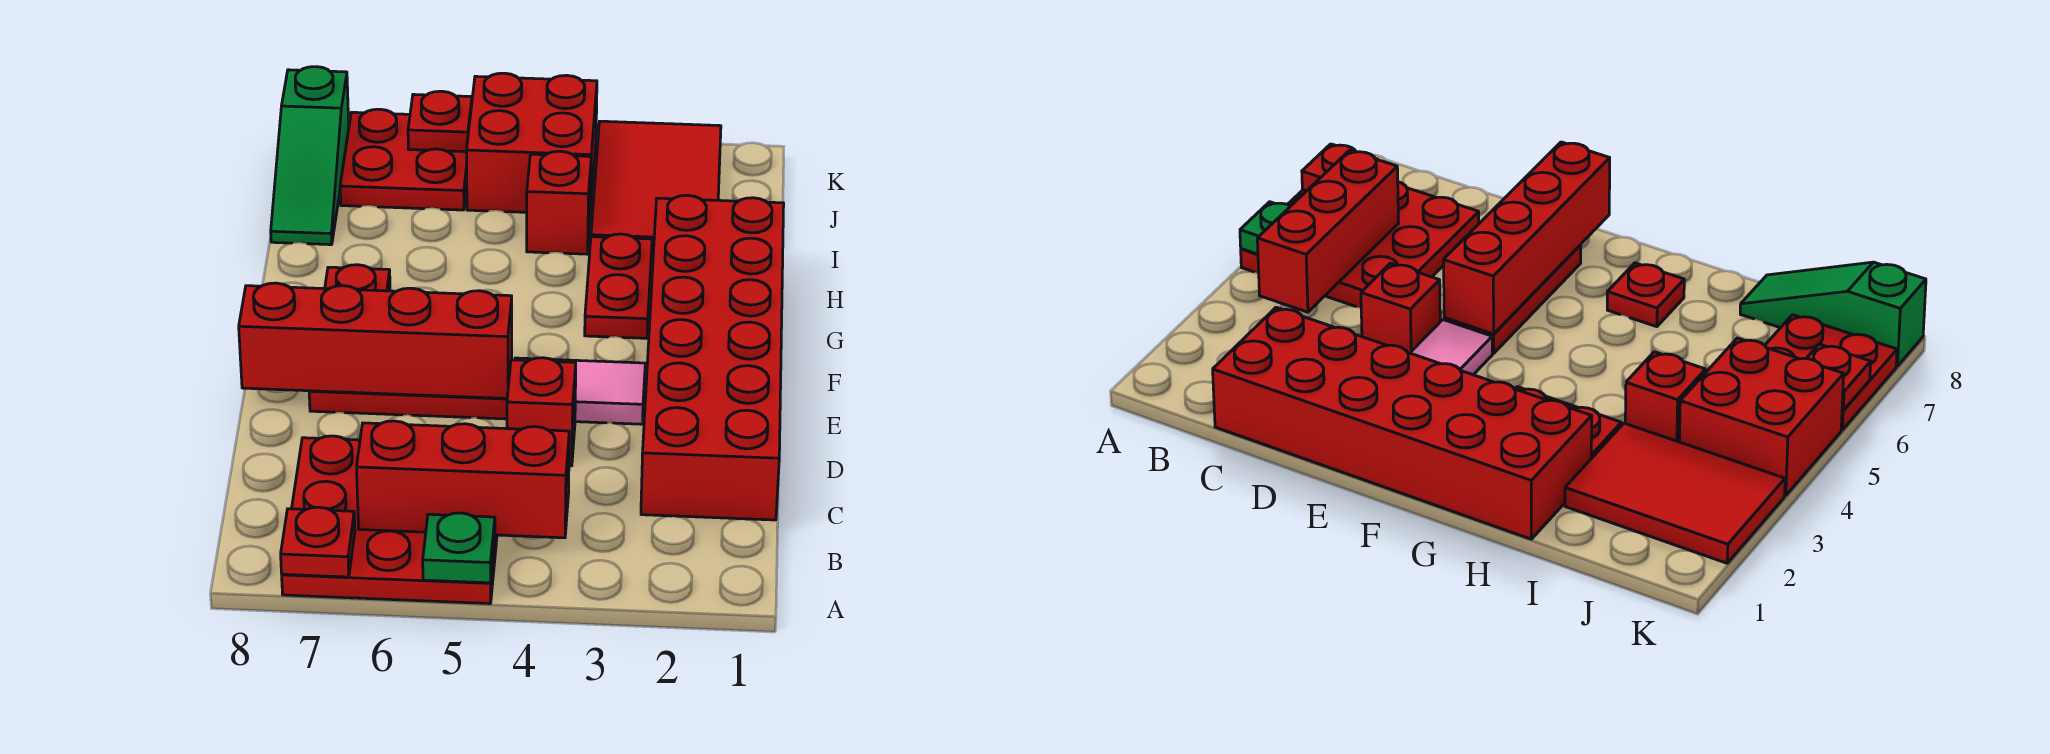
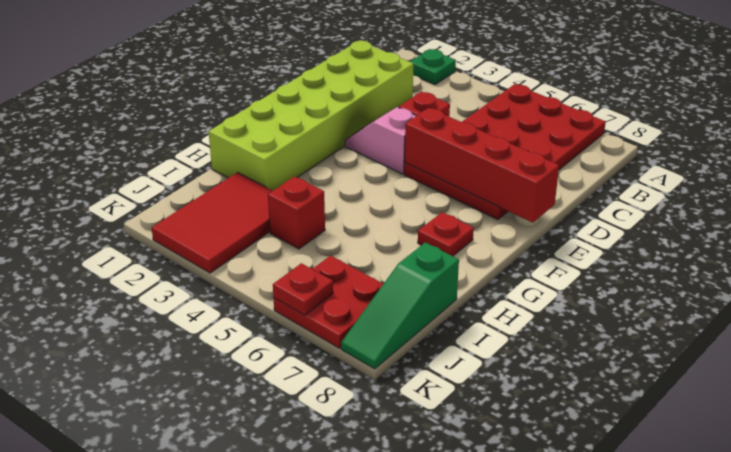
green 1x1 plate [423,513,495,583] -> green 1x1 plate moved to [410,49,456,85]
red 1x1 plate [281,507,355,577] -> none
red 1x3 brick [357,421,569,538] -> none
red 2x6 brick [641,195,784,520] -> lime 2x6 brick [209,41,413,191]
pink 1x2 tile [515,358,645,424] -> pink 1x2 slope [345,107,416,174]
red 1x2 plate [585,234,652,338] -> none
green 1x3 slope [271,67,349,245] -> green 1x3 slope turned to [341,242,459,369]
red 2x2 brick [466,73,597,214] -> none

